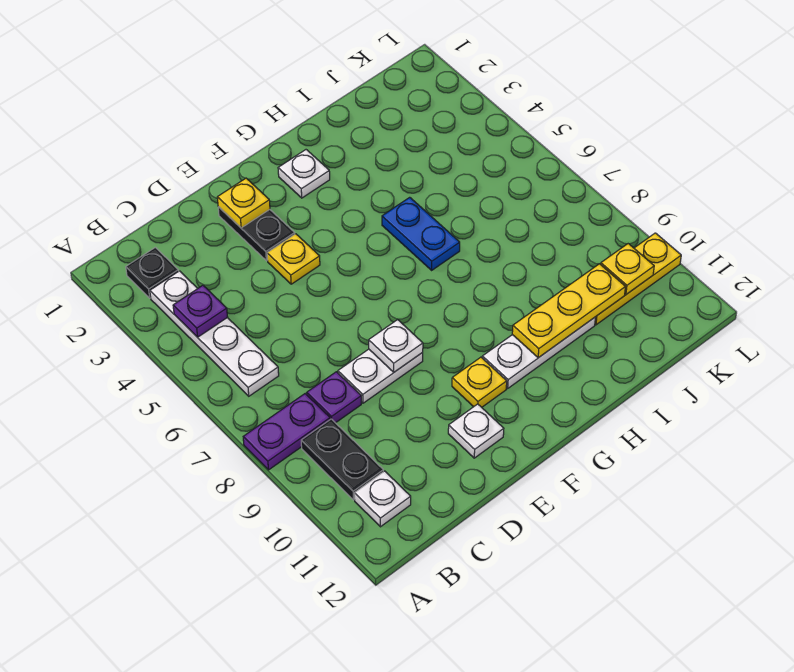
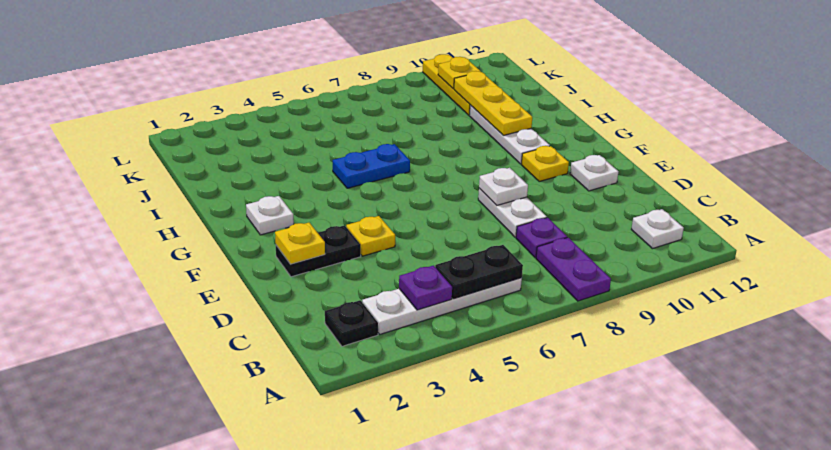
black 1x2 plate [301,419,383,500] -> black 1x2 plate moved to [435,245,523,299]

